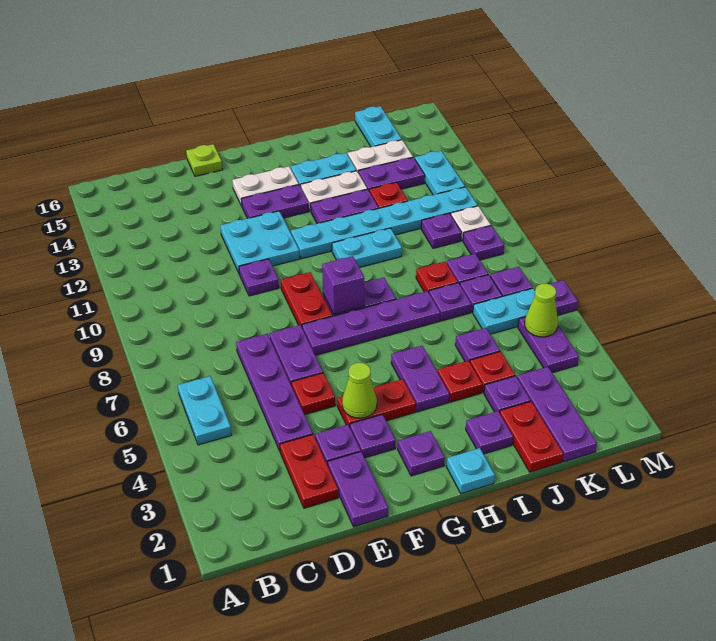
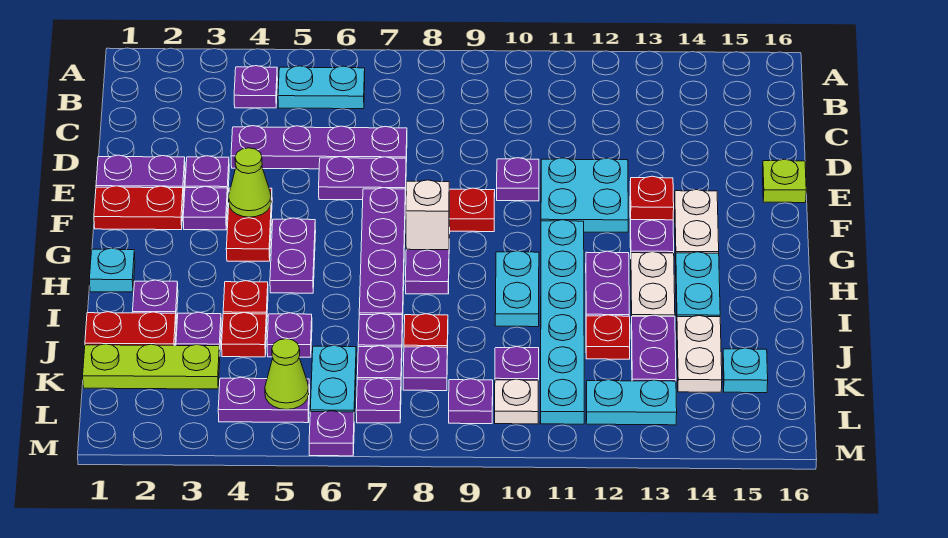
red 1x2 plate [280,435,338,508] -> red 1x2 plate moved to [94,186,183,230]
red 1x1 plate [291,373,335,415] -> red 1x1 plate moved to [630,176,674,220]
purple 1x1 plate [398,431,445,476] -> purple 1x1 plate moved to [234,66,278,108]
purple 1x1 brick [322,256,364,314] -> white 1x1 brick [406,180,449,250]
purple 1x2 plate [391,346,449,412] -> purple 1x2 plate turned to [270,218,316,293]
purple 1x3 plate [517,367,597,462] -> lime 1x3 plate [83,344,220,389]
cyan 1x2 plate [355,106,402,147] -> cyan 1x1 plate [723,348,768,393]

